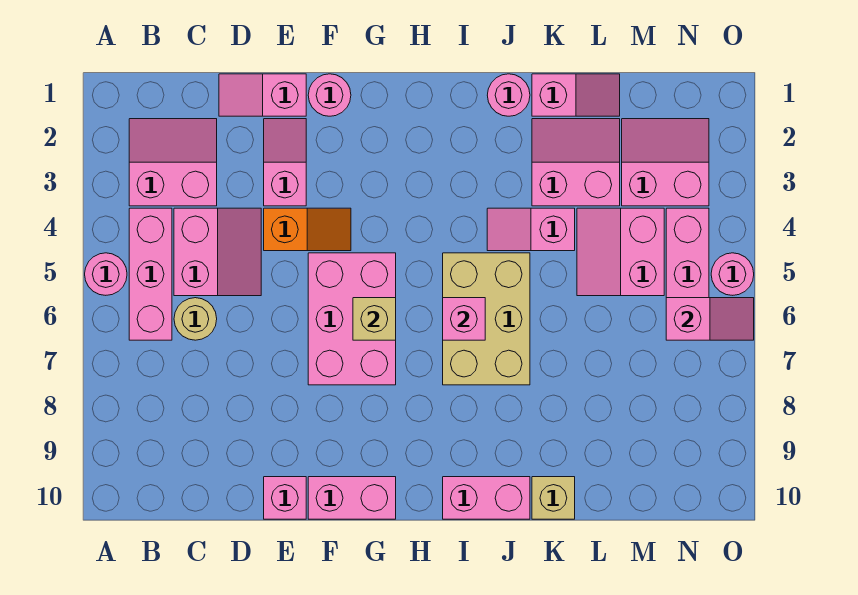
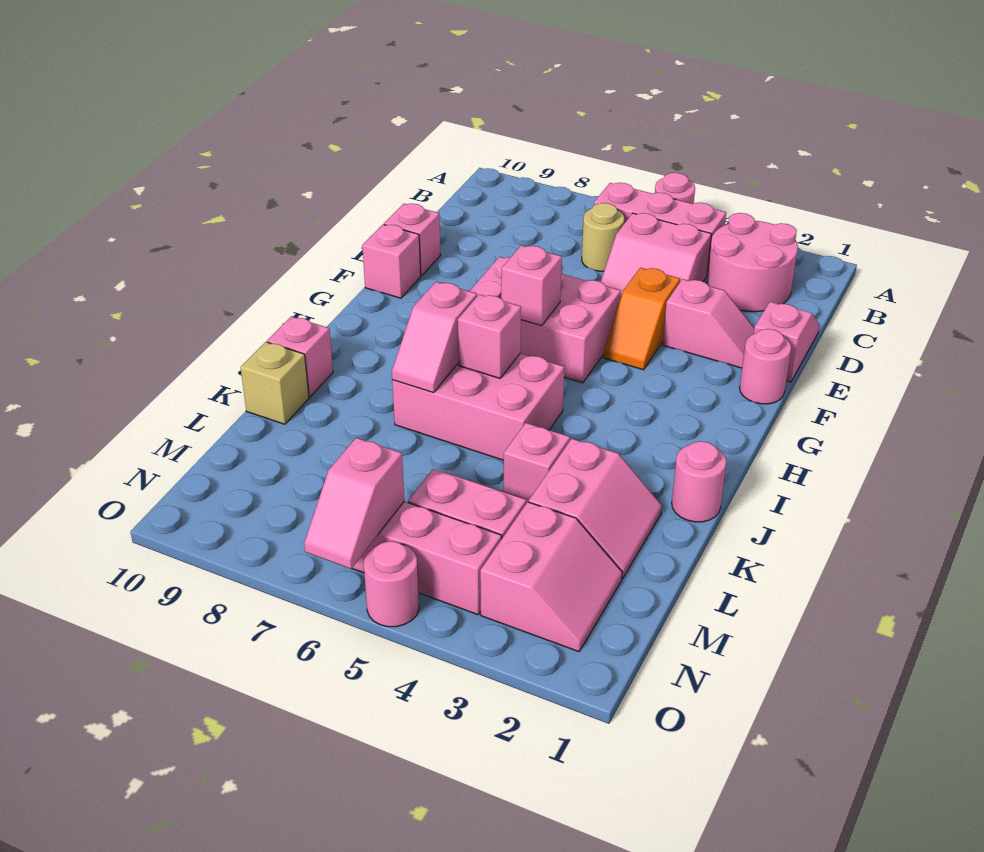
pink 2x2 slope [129,119,217,206] -> pink 2x2 round brick [707,213,798,312]
pink 1x2 brick [308,477,396,519] -> pink 1x1 brick [362,224,421,298]
tan 1x1 brick [353,298,396,340] -> pink 1x1 brick [501,245,562,326]
tan 2x3 brick [443,253,530,385] -> pink 2x3 brick [392,353,565,460]
pink 1x2 brick [443,477,530,519] -> pink 1x1 brick [267,316,333,397]
pink 1x2 slope [532,74,620,116] -> pink 1x2 slope moved to [392,282,477,393]

